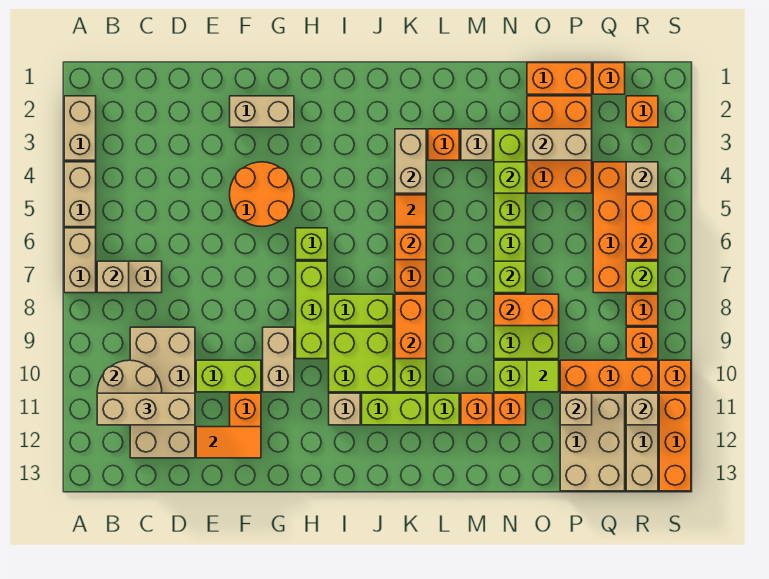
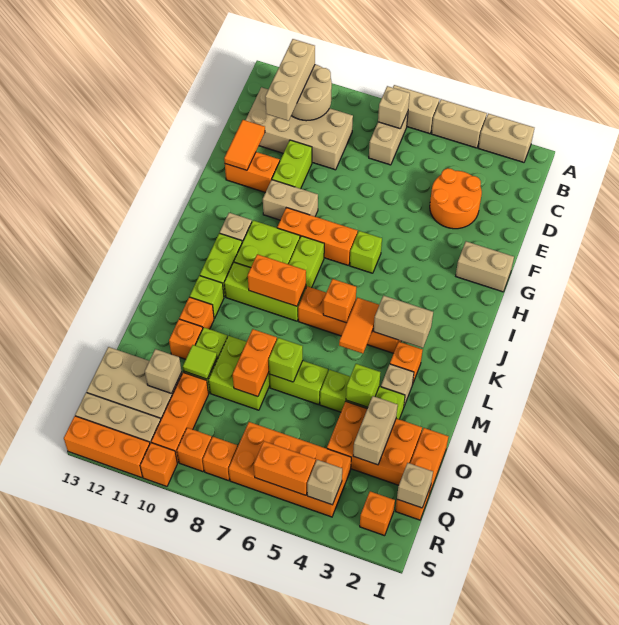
tan 1x2 brick [230,96,294,127] -> tan 1x2 brick turned to [456,241,514,292]
orange 2x2 round brick [230,162,294,227] -> orange 2x2 round brick moved to [430,168,482,229]
lime 1x3 brick [296,261,327,359] -> orange 1x3 brick [277,208,358,265]
orange 1x1 tile [395,195,426,227] -> orange 1x2 tile [339,298,379,354]
lime 1x1 brick [626,261,658,293] -> none
tan 1x1 brick [626,393,658,425] -> tan 1x1 brick moved to [397,463,433,508]

